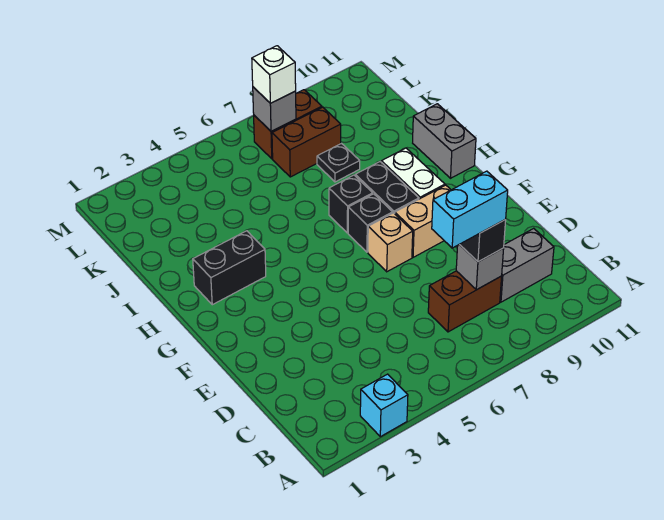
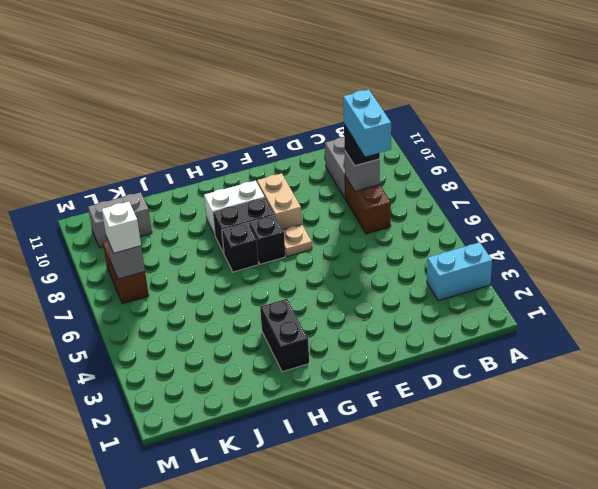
cyan 1x1 brick [360,374,408,437] -> cyan 1x2 brick [427,242,492,301]
tan 1x1 brick [368,213,413,272] -> tan 1x1 plate [283,225,312,257]
grey 1x2 brick [413,104,476,178] -> grey 1x2 brick moved to [88,192,152,248]
black 1x1 plate [317,144,360,182] -> none
brown 1x2 brick [272,107,341,177] -> none

